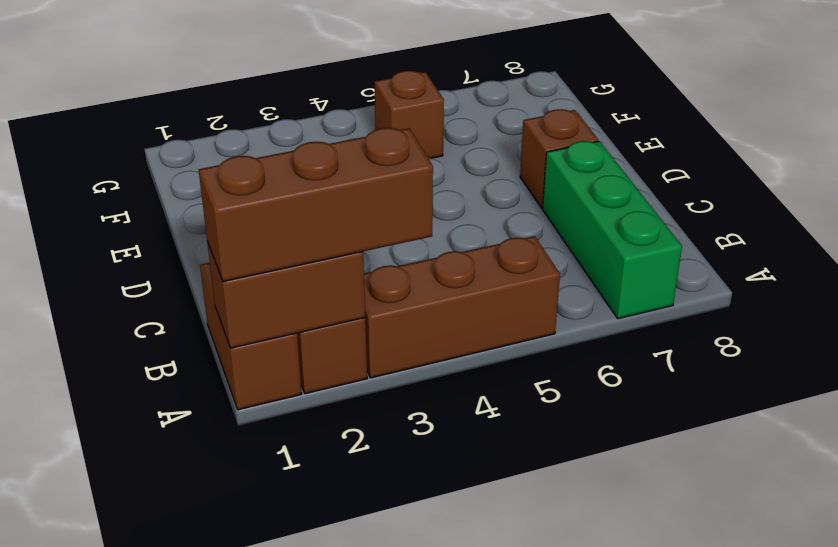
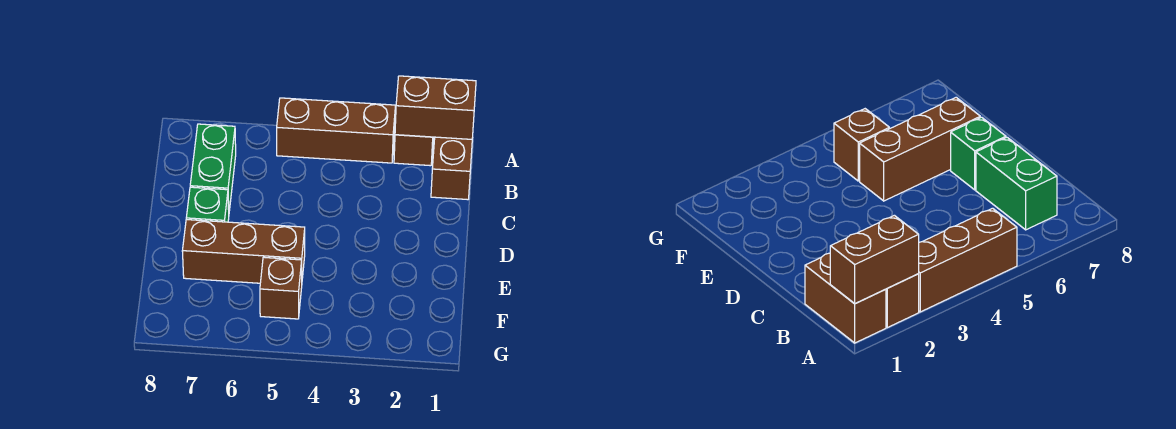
brown 1x3 brick [199,128,433,282] -> brown 1x3 brick moved to [182,220,305,283]
green 1x3 brick [543,141,682,319] -> green 1x2 brick [190,124,236,211]
brown 1x1 brick [520,109,598,208] -> green 1x1 brick [186,187,229,222]

